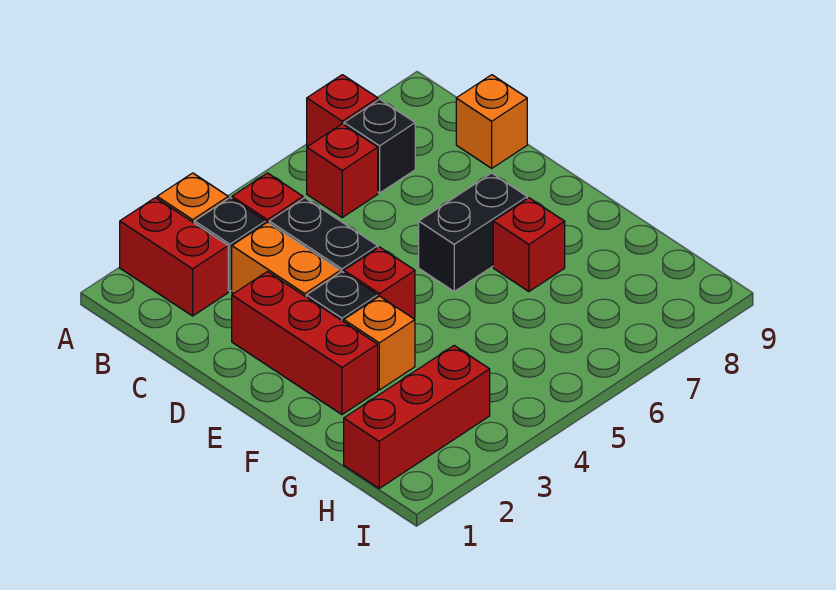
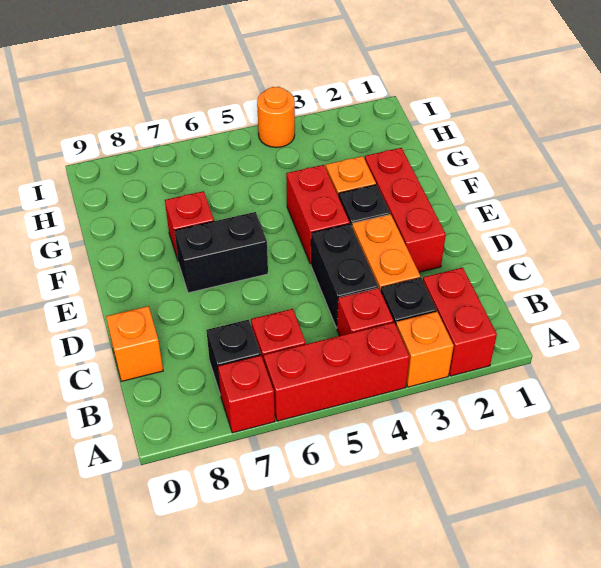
red 1x1 brick [344,247,415,319] -> red 1x2 brick [286,165,350,264]
red 1x3 brick [344,346,490,488] -> red 1x3 brick moved to [264,322,410,421]
none -> orange 1x1 round brick [257,87,295,148]

